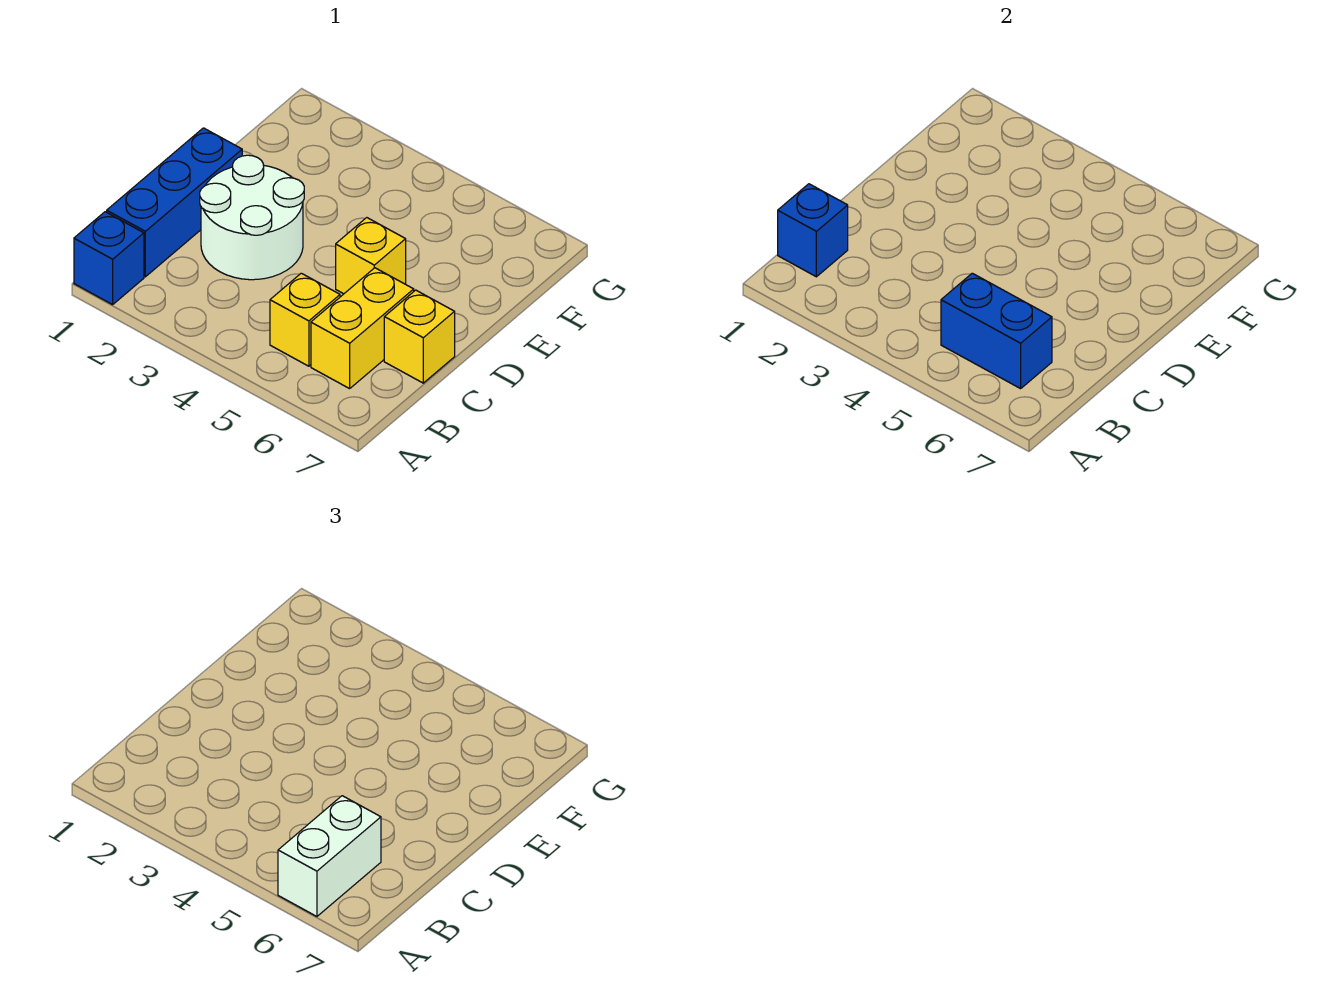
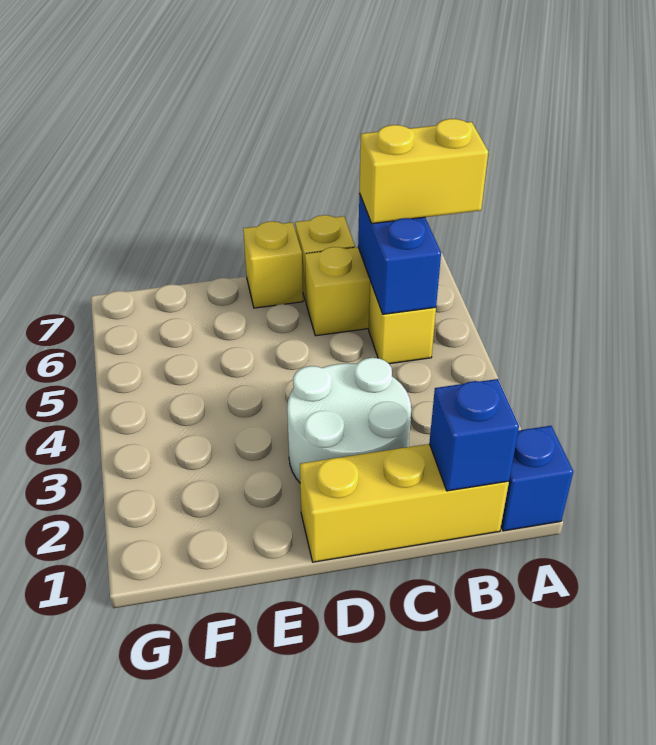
white 1x2 brick [278,796,381,916] -> yellow 1x2 brick [359,119,488,224]
blue 1x3 brick [107,128,242,277] -> yellow 1x3 brick [300,444,509,562]
yellow 1x1 brick [336,218,406,294] -> yellow 1x1 brick moved to [243,221,303,308]

